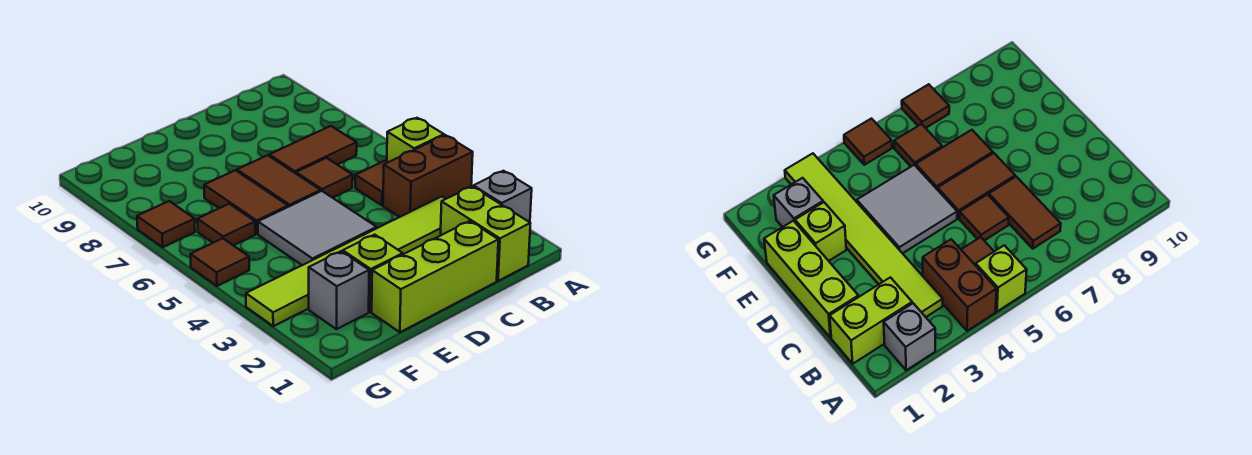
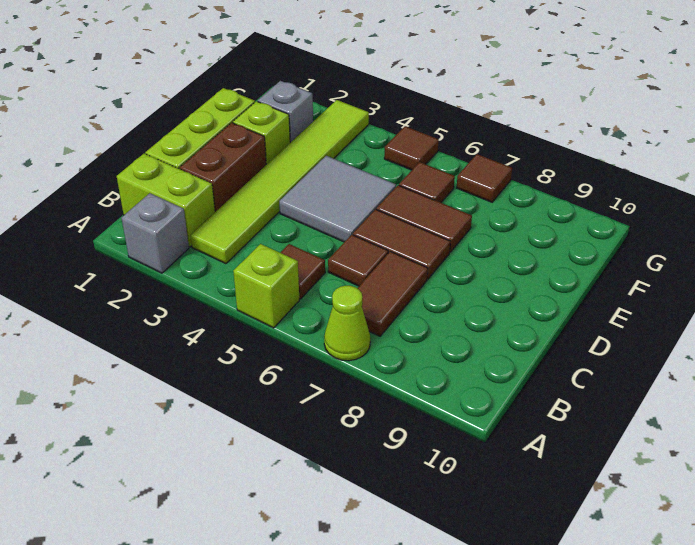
brown 1x2 brick [383,135,473,217] -> brown 1x2 brick moved to [180,123,266,212]
none -> lime 1x1 cone [324,286,370,361]

